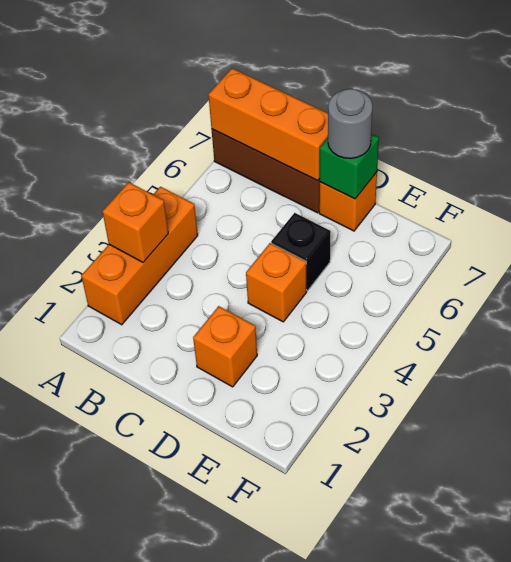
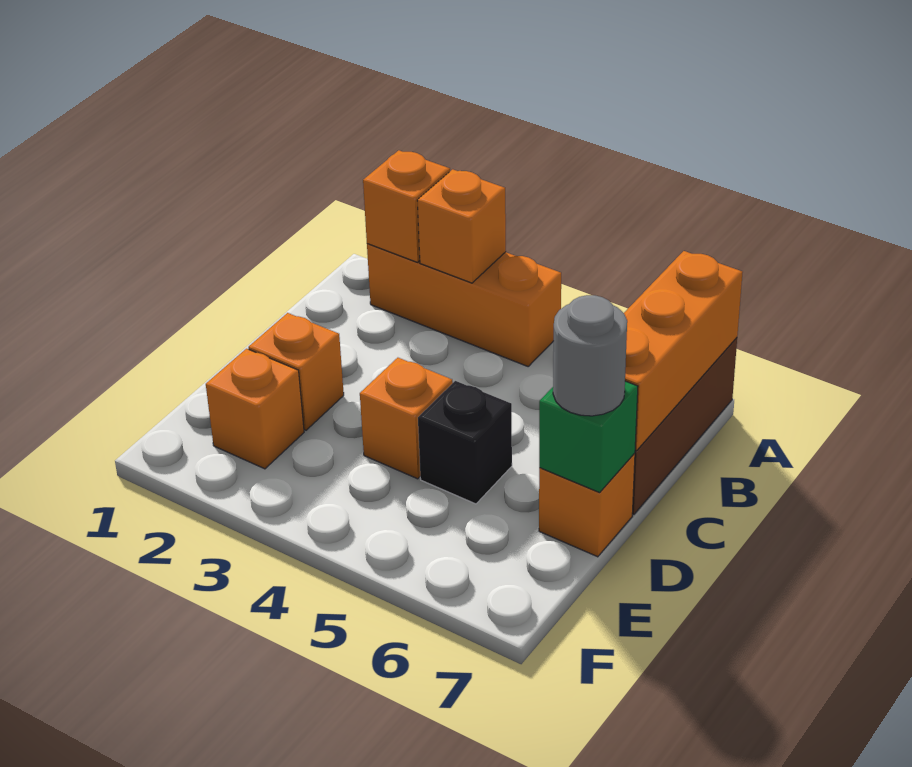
none -> orange 1x1 brick [363,150,450,262]
none -> orange 1x1 brick [206,349,304,469]

